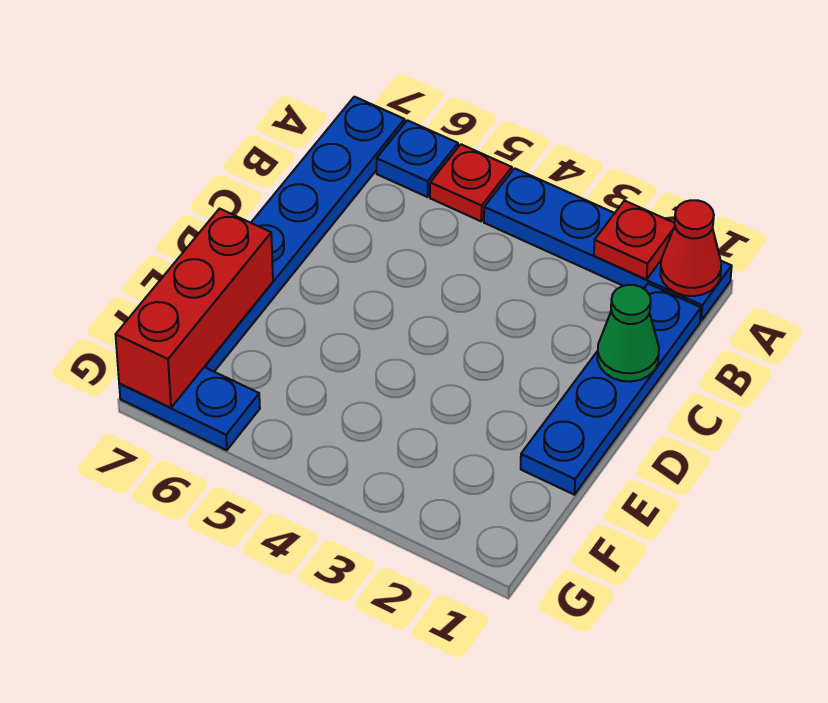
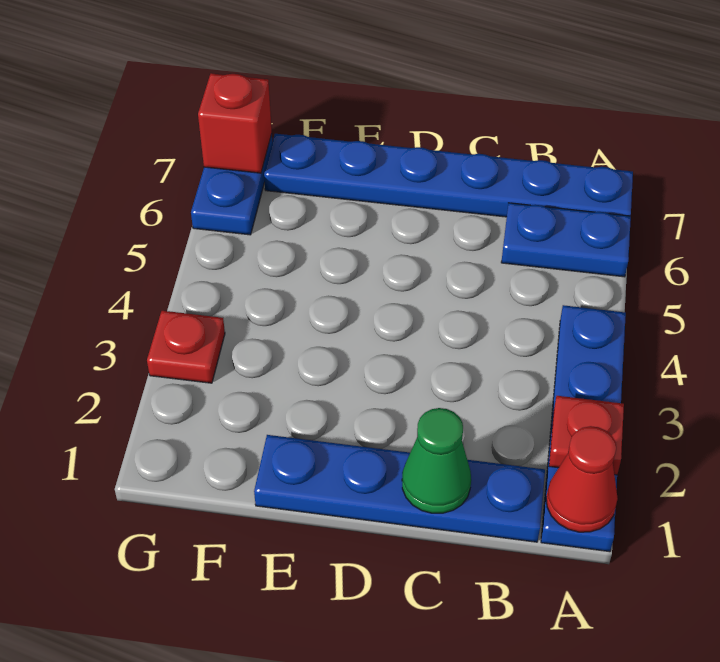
red 1x1 plate [430,144,512,221] -> red 1x1 plate moved to [147,311,225,383]
blue 1x1 plate [377,120,458,197] -> blue 1x2 plate [501,203,631,277]
red 1x3 brick [116,209,273,408] -> red 1x1 brick [198,73,272,173]

